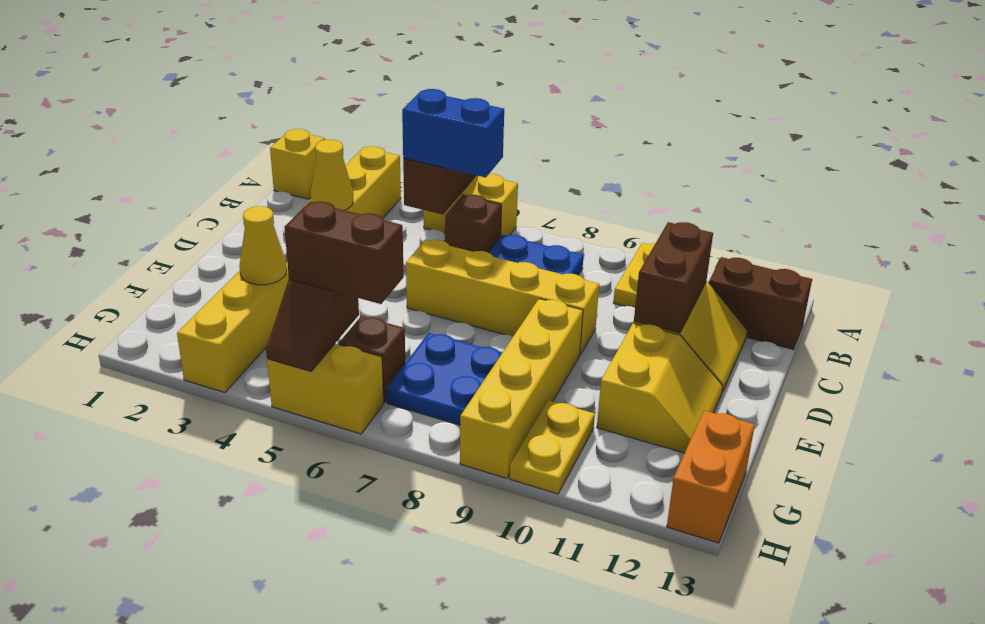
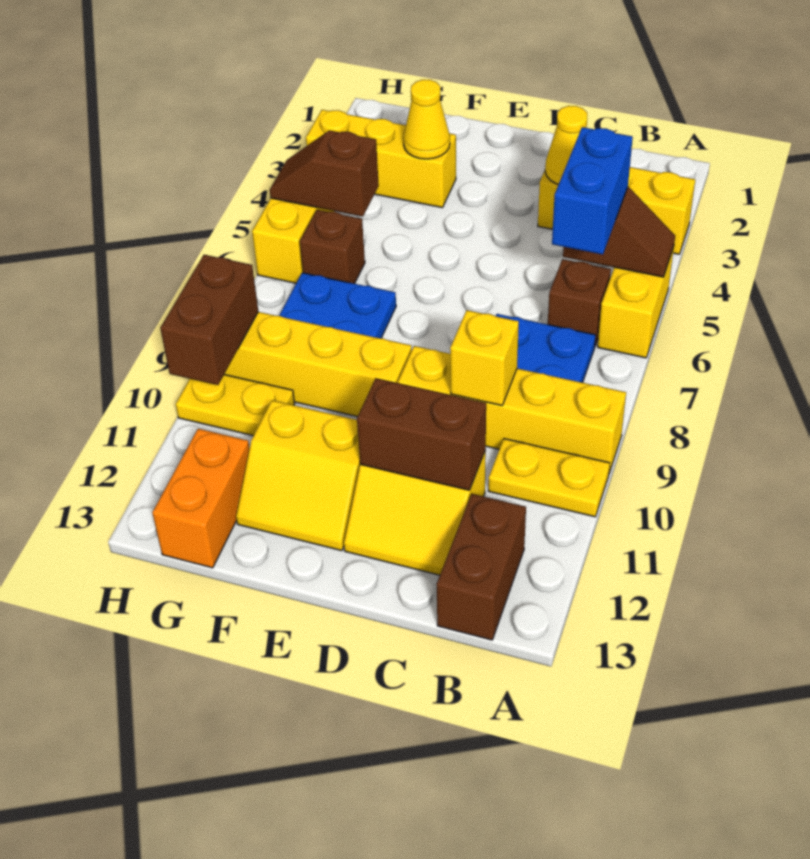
yellow 1x1 brick [270,129,325,199] -> yellow 1x1 brick moved to [450,310,519,405]
yellow 1x4 brick [406,240,599,355] -> yellow 1x4 brick turned to [398,346,626,473]
brown 1x2 brick [284,201,404,304] -> brown 1x2 brick moved to [160,255,258,385]
orange 1x2 brick [667,410,755,543] -> orange 1x2 brick turned to [152,429,250,568]

